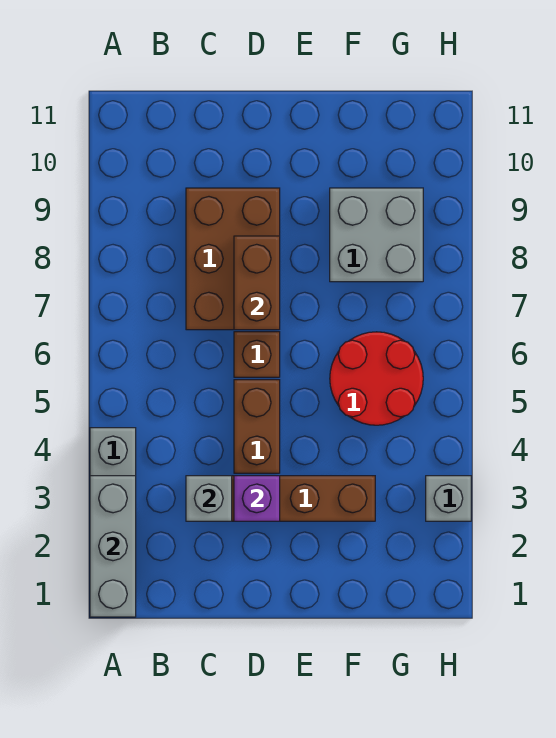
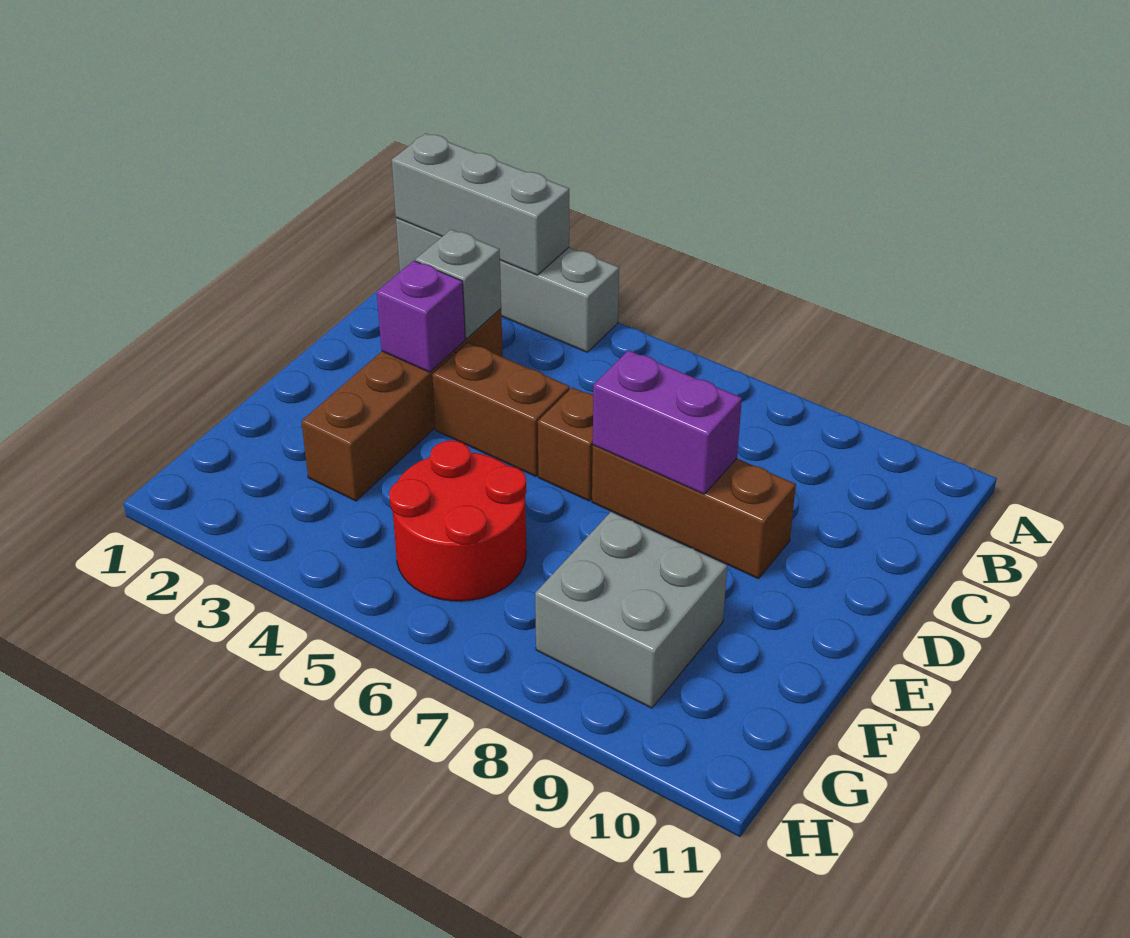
brown 2x3 brick [186,188,280,330] -> brown 1x3 brick [592,445,796,579]
brown 1x2 brick [234,236,280,330] -> purple 1x2 brick [593,350,742,494]
grey 1x1 brick [426,476,471,521] -> none

